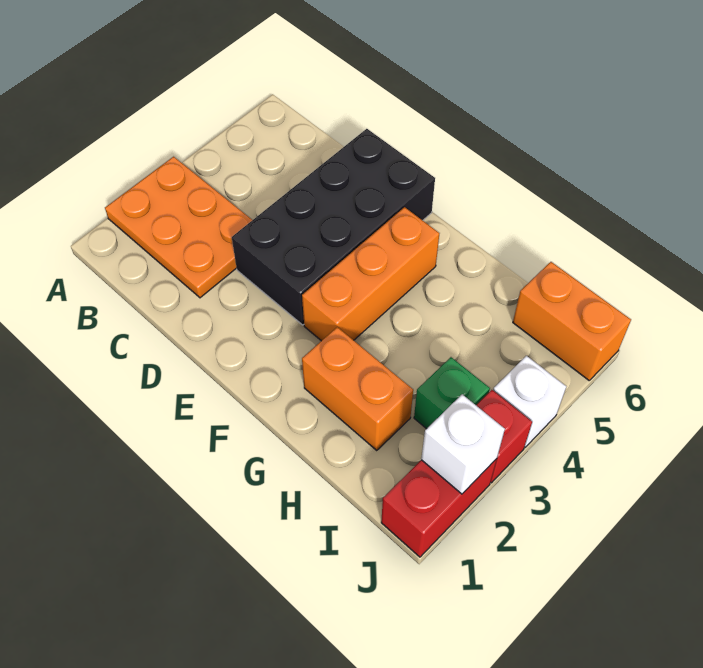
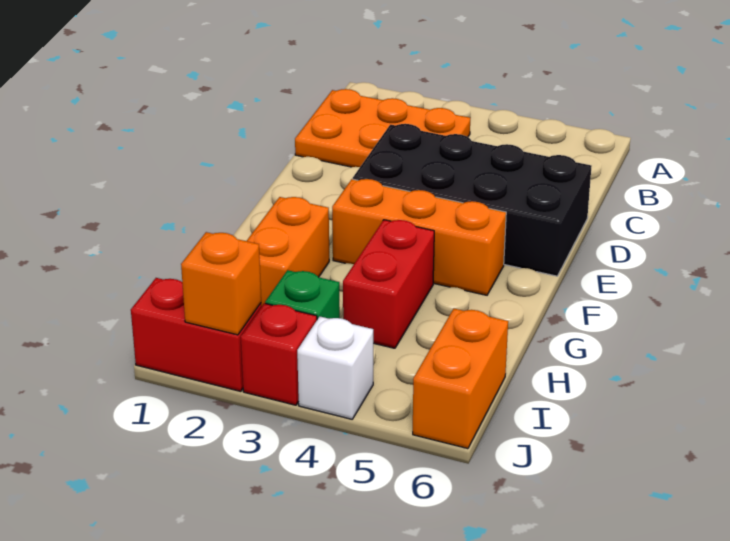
orange 2x3 plate [105,157,252,298] -> orange 2x3 plate turned to [295,89,470,167]
none -> red 1x2 brick [343,220,434,348]
white 1x1 brick [421,394,505,494] -> orange 1x1 brick [181,232,261,335]

